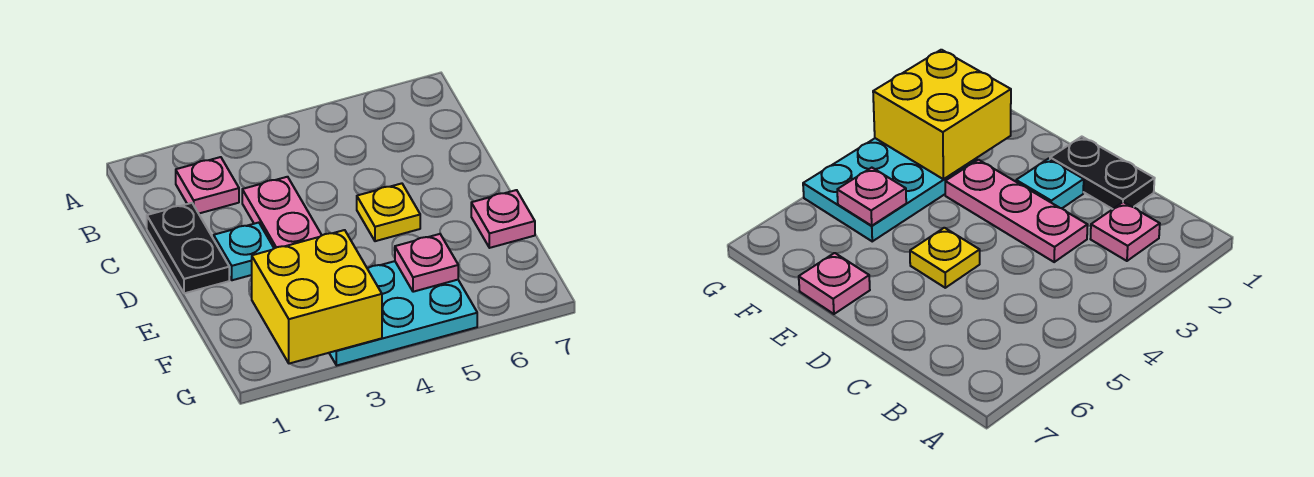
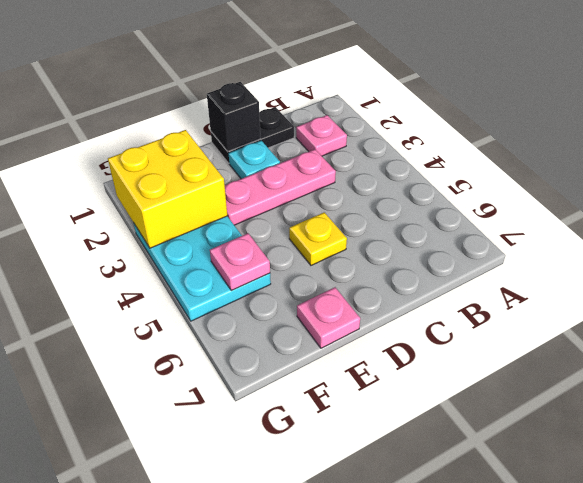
none -> black 1x1 brick [207,82,260,151]

